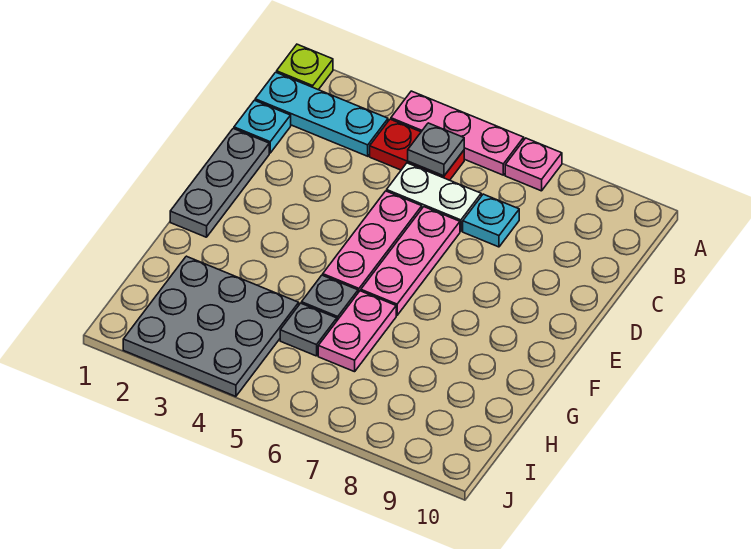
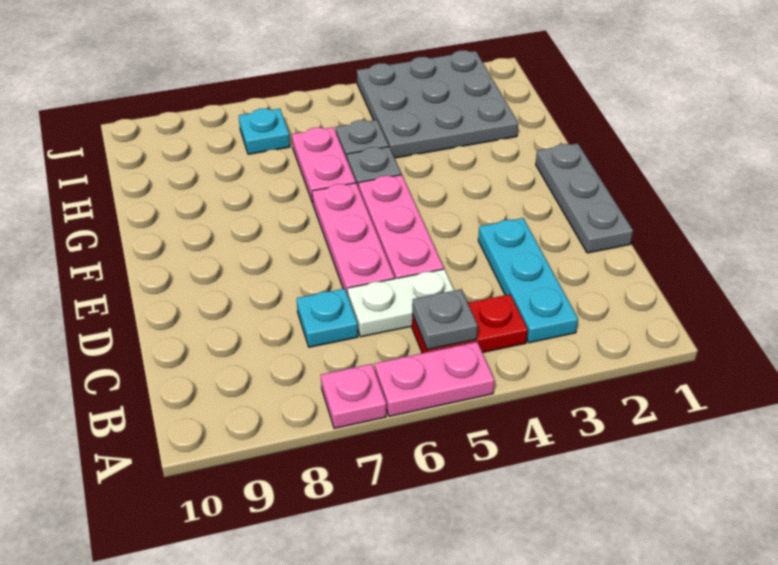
lime 1x1 plate [277,44,333,90] -> none
pink 1x3 plate [391,91,524,175] -> pink 1x2 plate [375,342,495,416]
cyan 1x3 plate [255,72,388,156] -> cyan 1x3 plate turned to [478,218,578,343]
cyan 1x1 plate [234,100,291,153] -> cyan 1x1 plate moved to [239,109,290,154]

